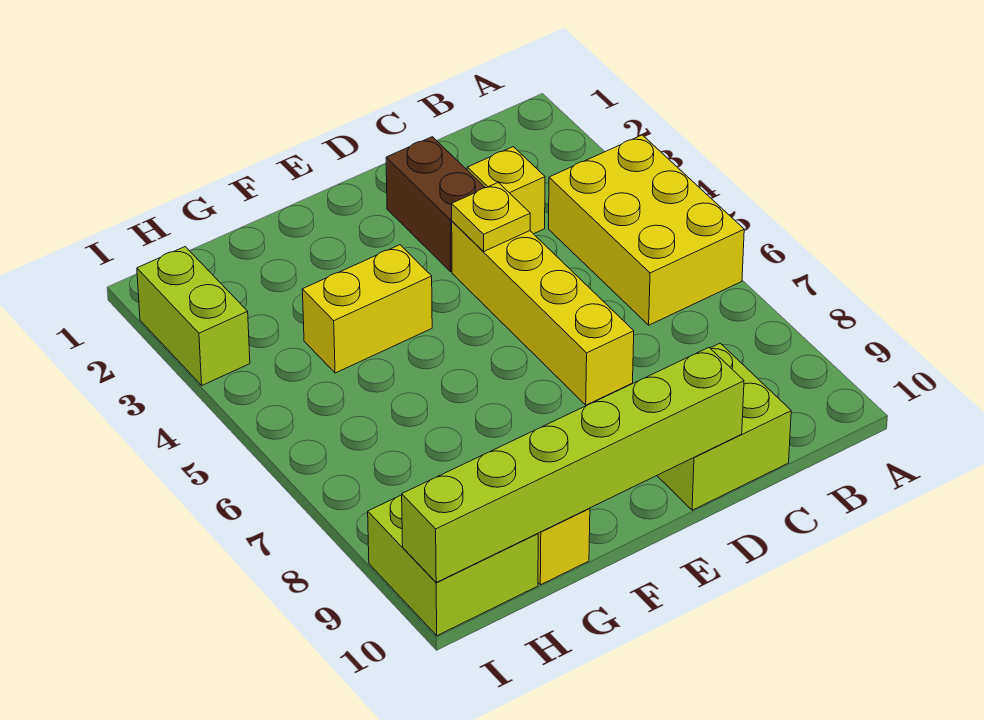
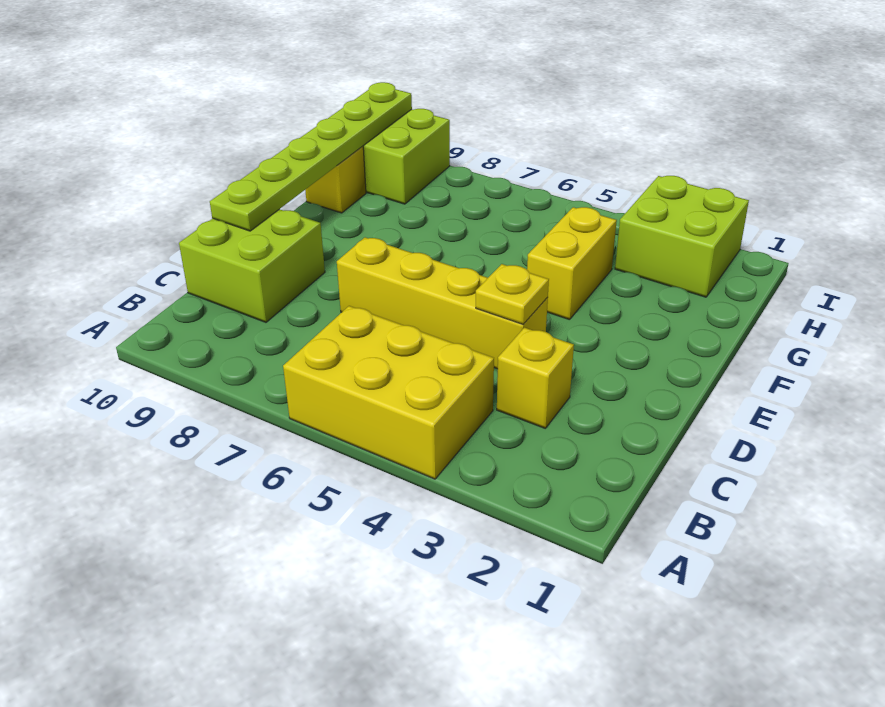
brown 1x2 brick [386,137,485,272] -> none
lime 1x6 brick [402,348,744,582] -> lime 1x6 plate [210,82,412,231]
lime 1x2 brick [137,247,250,385] -> lime 2x2 brick [615,176,749,297]

